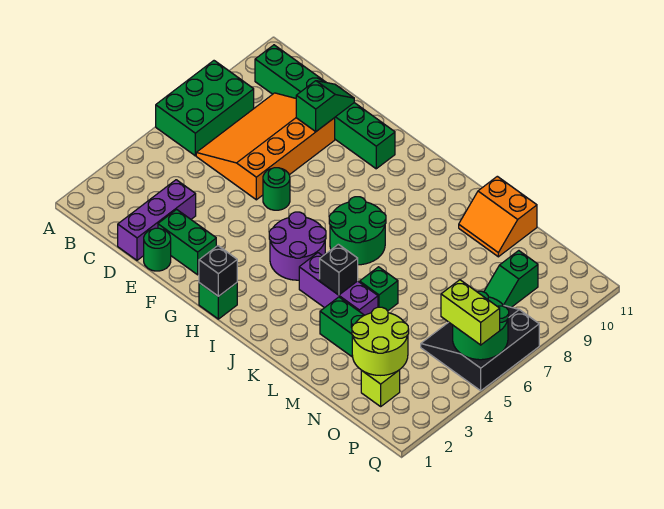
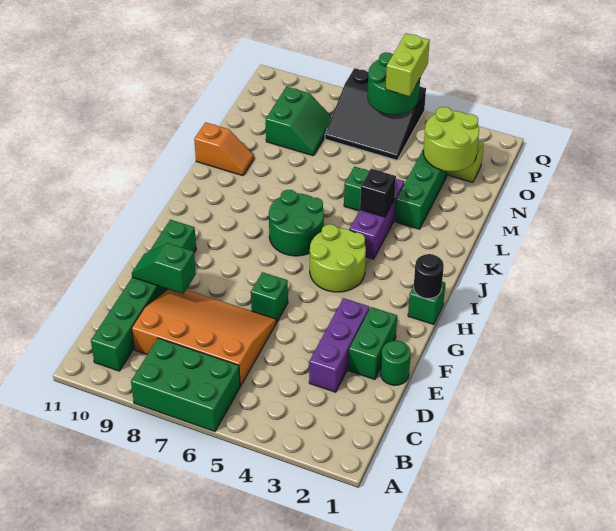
orange 3x4 slope [196,93,335,200] -> orange 3x4 slope turned to [132,289,276,386]
purple 1x3 brick [118,180,196,260] -> purple 1x3 brick turned to [309,298,369,392]
green 1x1 round brick [263,168,290,210] -> green 1x1 brick [251,272,288,322]
black 1x1 brick [199,246,237,296] -> black 1x1 round brick [414,254,444,299]
purple 2x2 round brick [269,212,326,280] -> lime 2x2 round brick [310,224,366,292]
orange 2x2 slope [459,176,537,257] -> orange 1x2 slope [194,122,254,176]
green 1x2 slope [484,251,538,307] -> green 2x2 slope [266,87,332,156]

